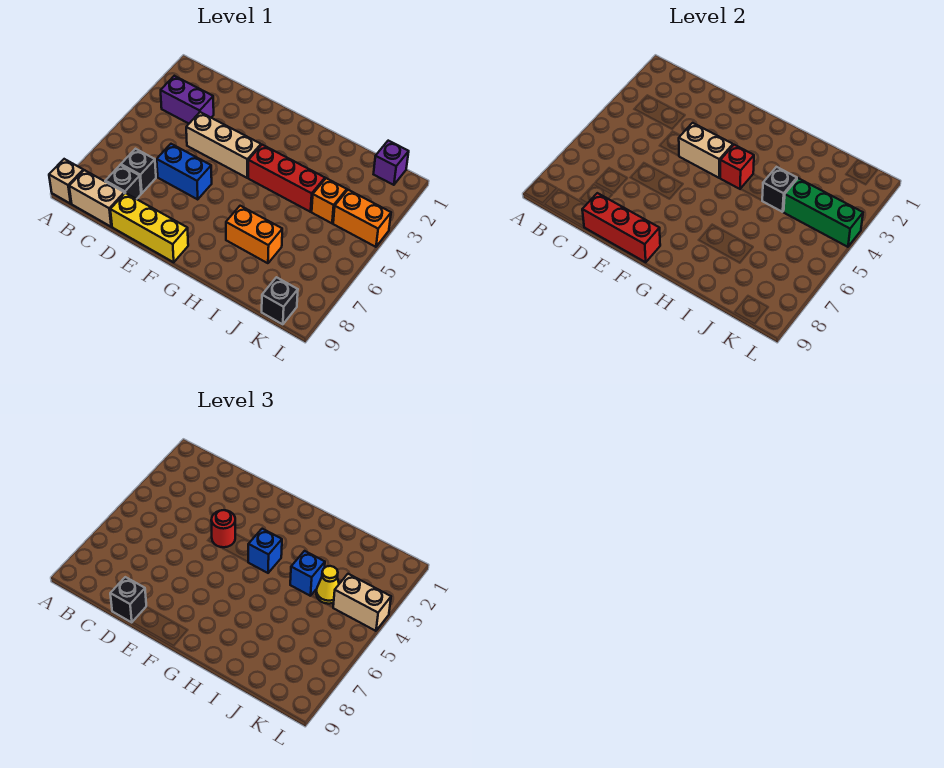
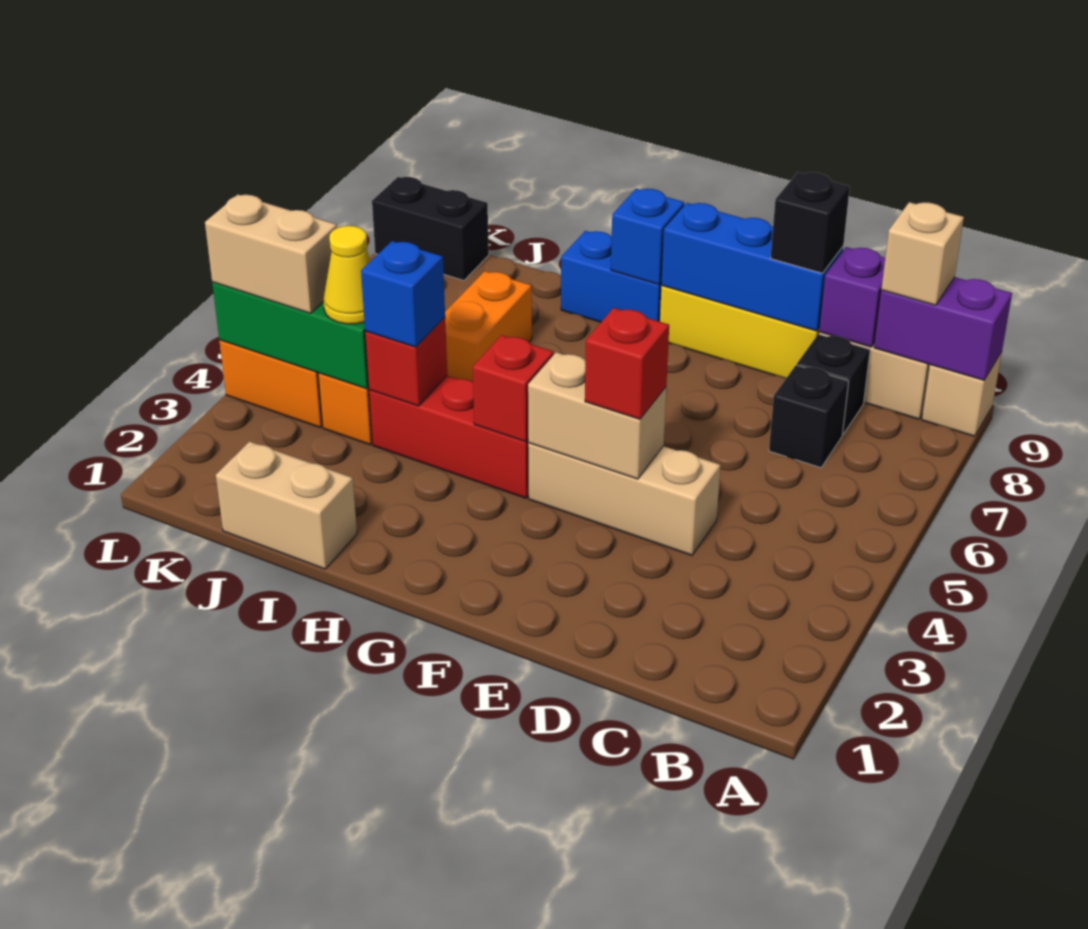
purple 1x2 brick [161,76,214,124] -> purple 1x2 brick moved to [874,277,1012,380]
none -> tan 1x1 brick [881,202,964,305]
blue 1x2 brick [157,144,212,199] -> blue 1x2 brick moved to [561,231,662,322]
red 1x3 brick [582,193,660,262] -> blue 1x3 brick [662,203,843,331]
red 1x1 round brick [211,510,235,547] -> red 1x1 brick [585,308,669,419]
blue 1x1 brick [248,529,282,573] -> blue 1x1 brick moved to [611,189,684,285]
orange 1x2 brick [226,206,282,263] -> orange 1x2 brick turned to [445,271,532,382]
none -> tan 1x2 brick [216,441,357,569]
black 1x1 brick [762,167,797,212] -> red 1x1 brick [365,318,447,406]
purple 1x1 brick [374,141,409,185] -> purple 1x1 brick moved to [819,247,885,347]
black 1x1 brick [262,277,298,324] -> black 1x2 brick [372,177,489,280]

